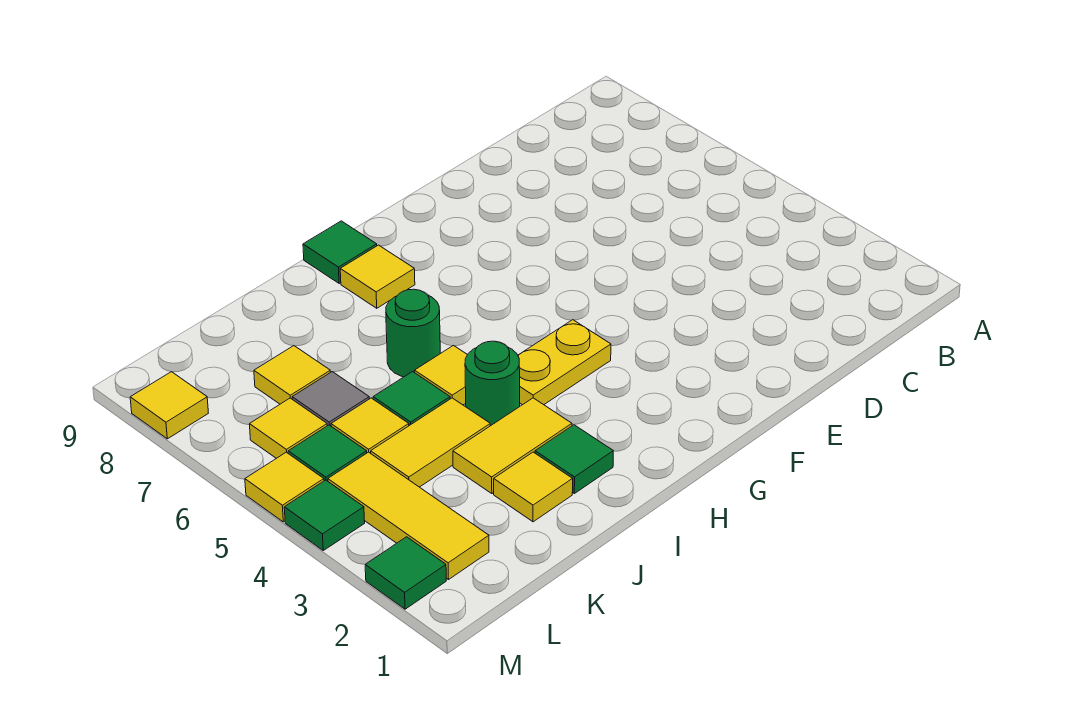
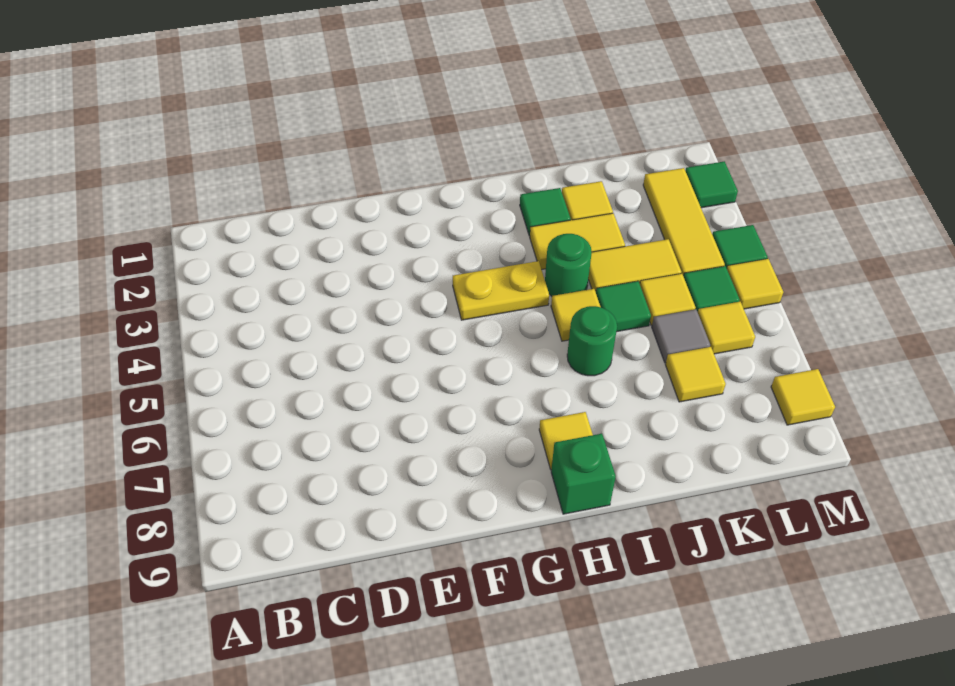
green 1x1 tile [303,221,377,284] -> green 1x1 brick [551,434,616,514]

